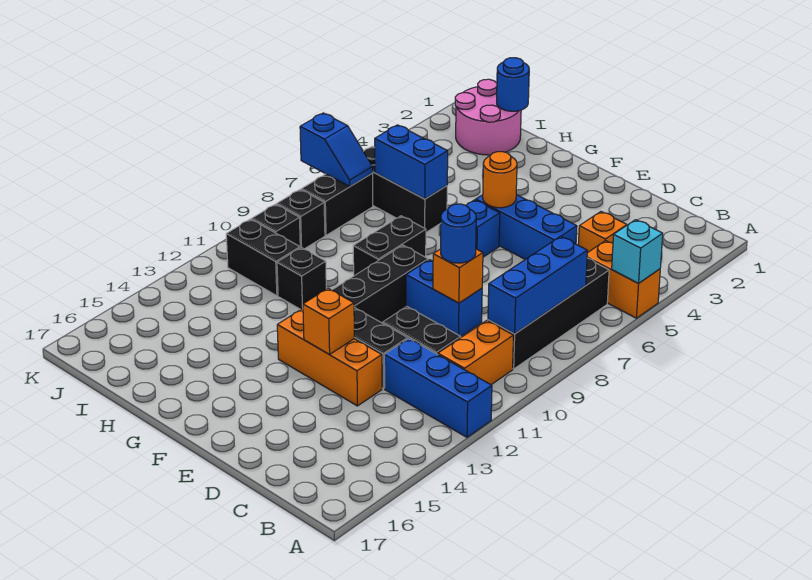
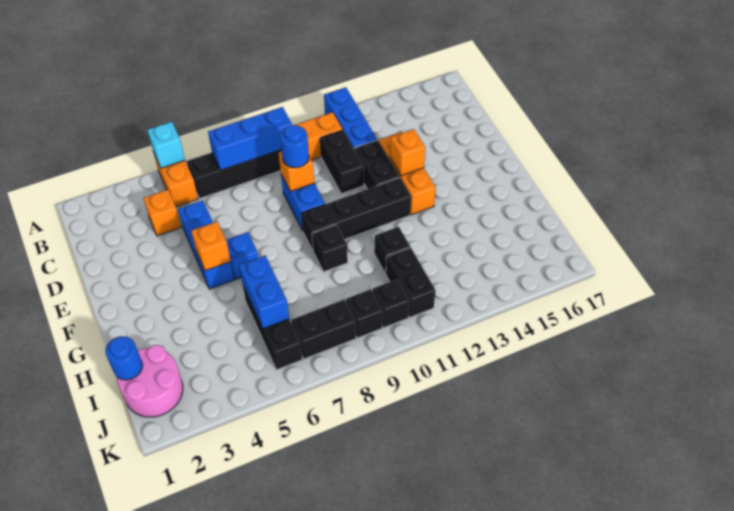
orange 1x1 round brick [483,152,517,208] -> orange 1x1 brick [191,222,231,271]
black 1x2 brick [353,216,426,276] -> black 1x1 brick [312,225,348,272]
blue 1x2 slope [300,113,373,186] -> none

